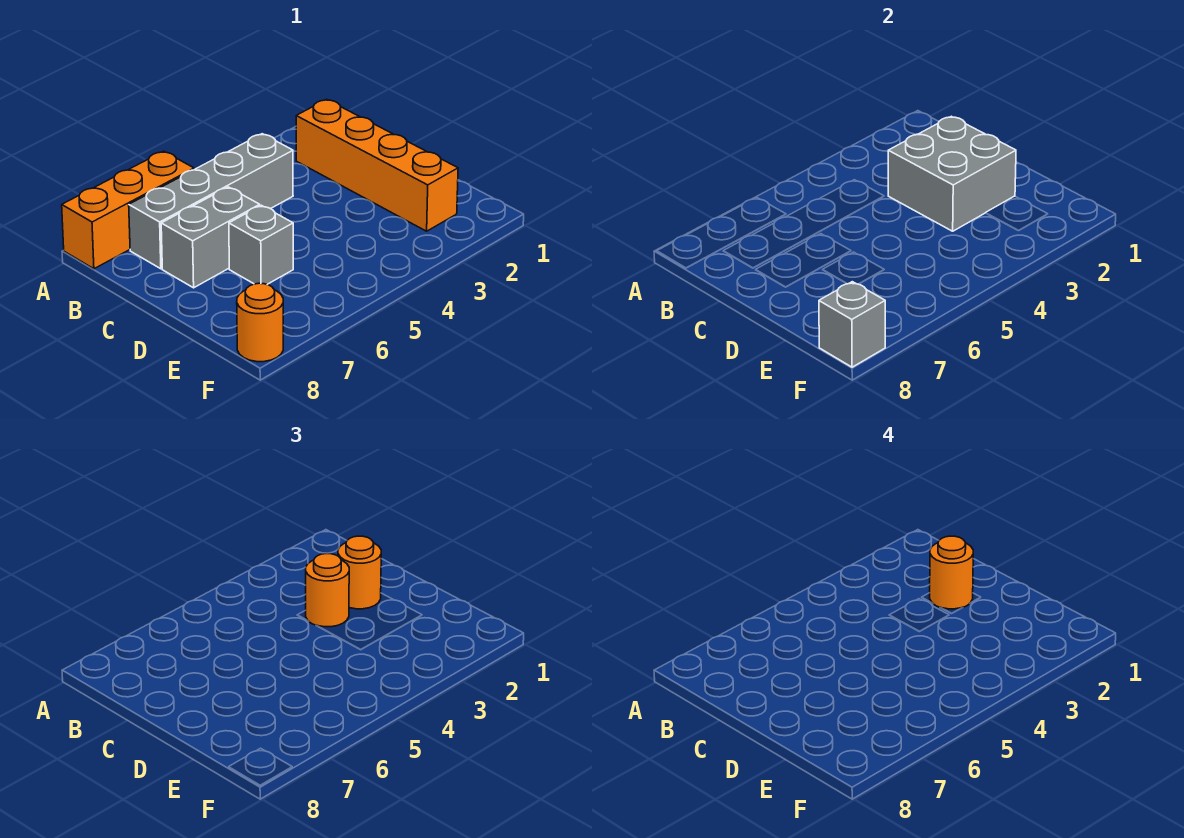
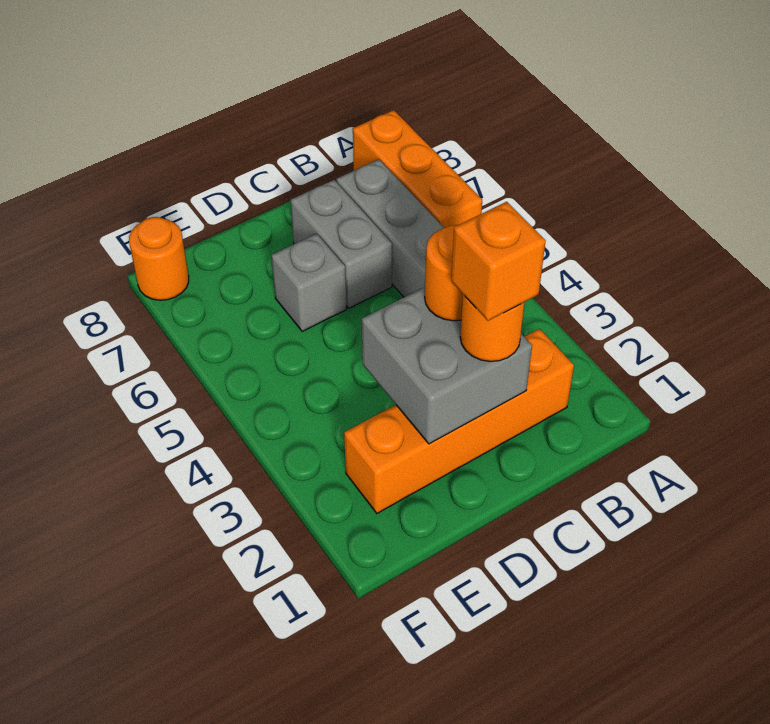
orange 1x1 round brick [930,536,973,609] -> orange 1x1 brick [451,202,546,321]
grey 1x1 brick [819,282,885,367] -> none

